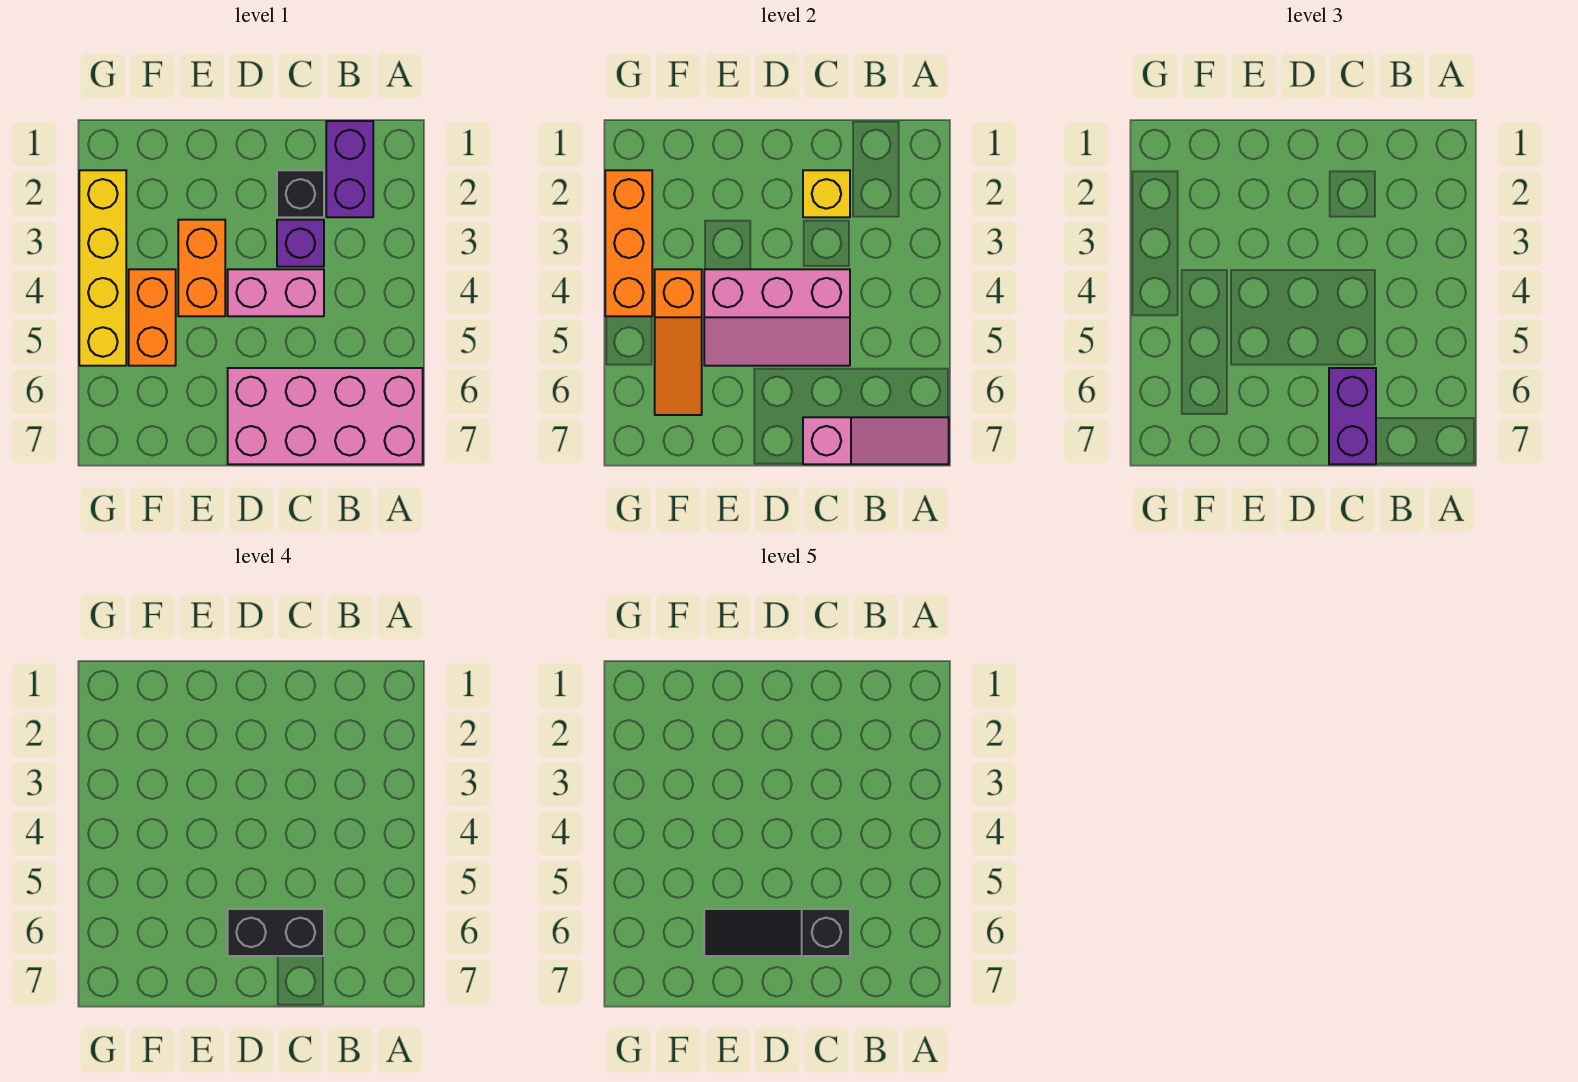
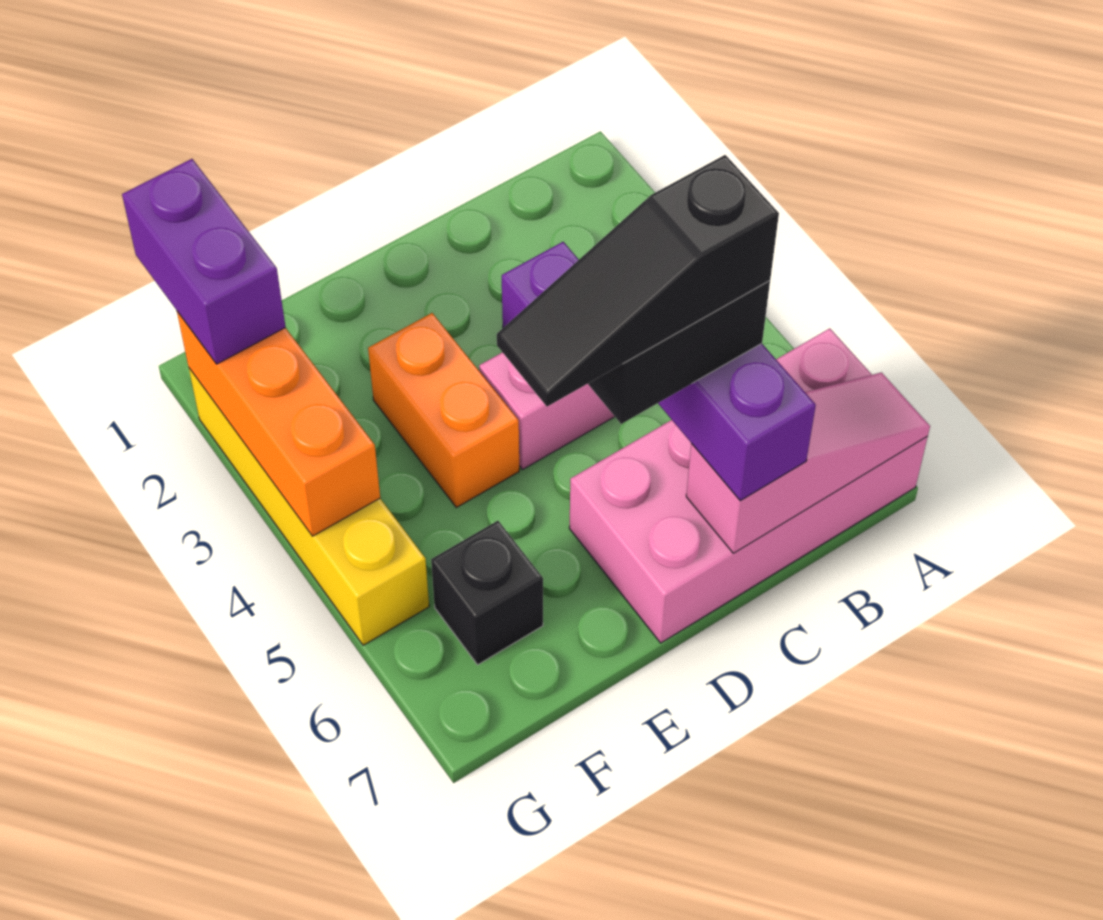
purple 1x2 brick [326,121,373,217] -> purple 1x2 brick moved to [122,159,286,364]
black 1x1 brick [277,170,324,217] -> black 1x1 brick moved to [431,521,543,665]
yellow 1x1 brick [803,170,850,217] -> none
pink 2x3 slope [704,269,850,366] -> none
orange 1x2 brick [129,269,176,366] -> none
orange 1x3 slope [655,269,702,415] -> none

